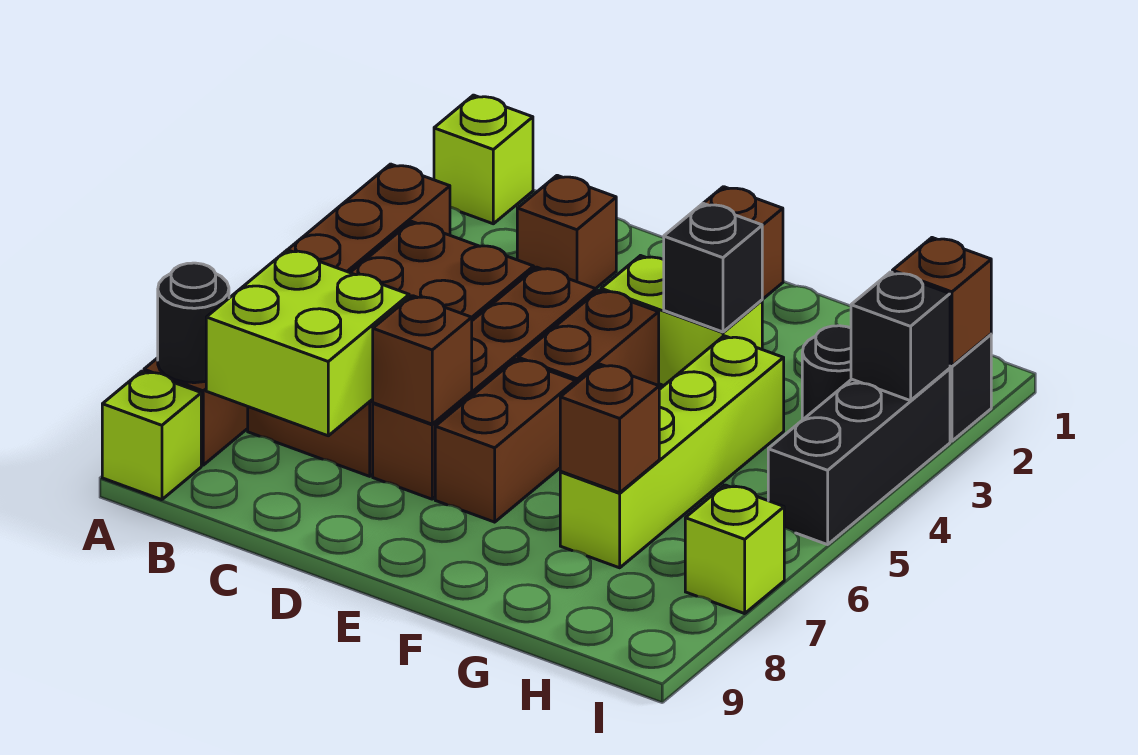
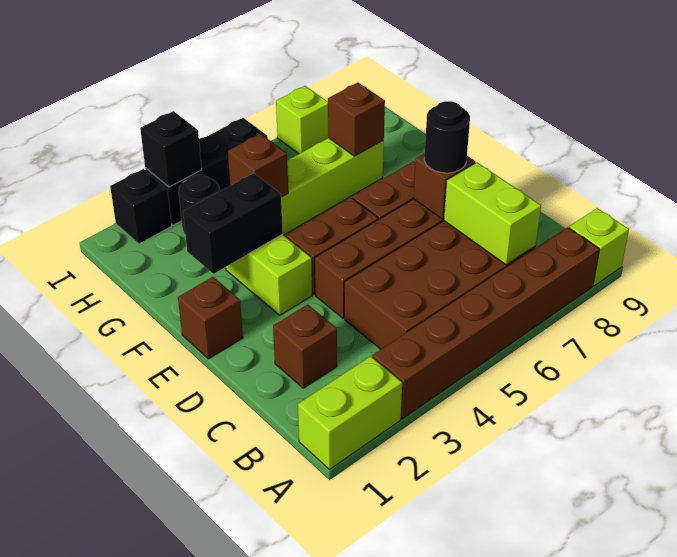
lime 1x1 brick [434,95,533,224] -> lime 1x2 brick [298,356,402,470]
black 1x1 round brick [158,263,229,383] -> black 1x1 round brick moved to [424,101,470,173]
lime 2x2 brick [206,250,409,436] -> lime 1x2 brick [444,162,541,265]
black 1x1 brick [664,203,762,332] -> black 1x2 brick [183,173,283,274]
brown 1x1 brick [892,238,991,366] -> brown 1x1 brick moved to [228,134,288,197]

